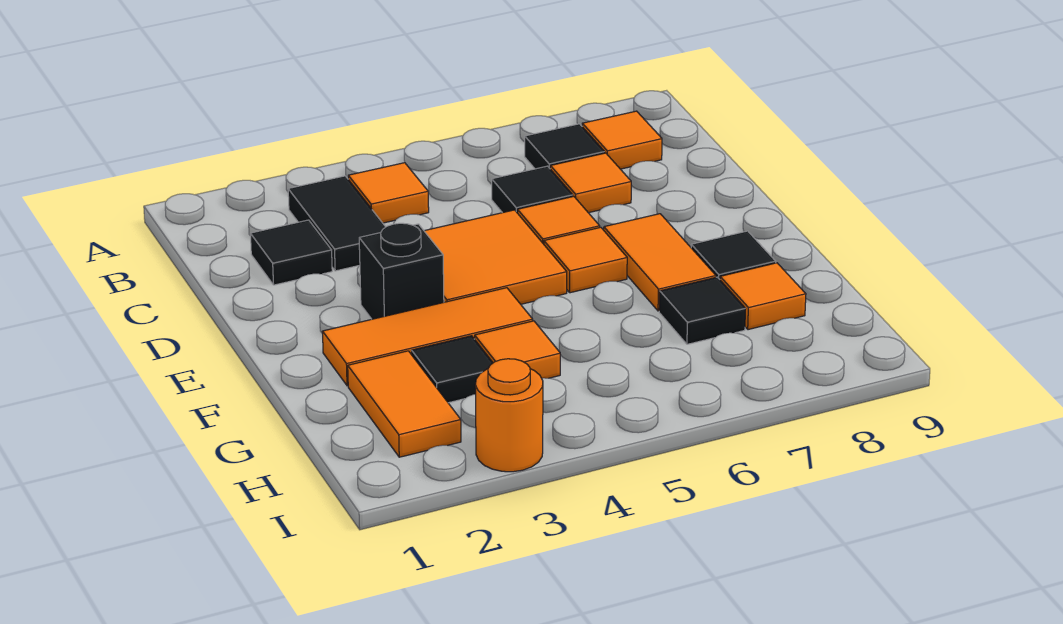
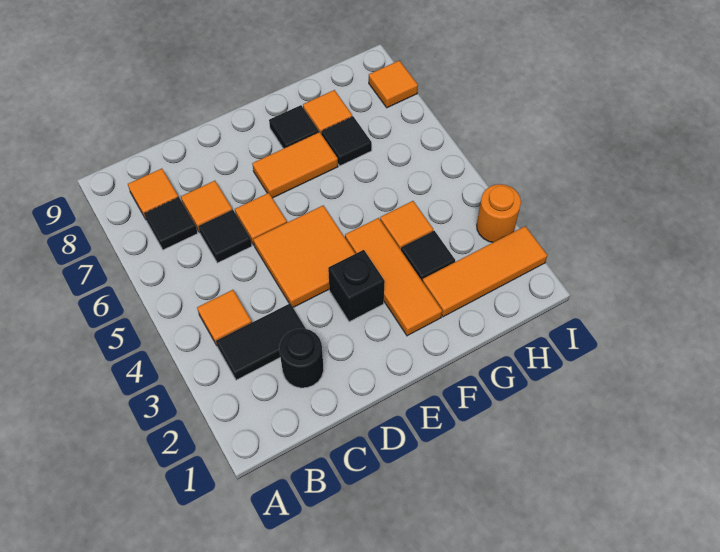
black 1x1 tile [250,220,332,285] -> black 1x1 round brick [279,328,324,388]
orange 1x1 tile [544,227,627,293] -> orange 1x1 tile moved to [369,60,418,108]
orange 1x2 tile [348,351,461,457] -> orange 1x3 tile [422,226,547,317]

